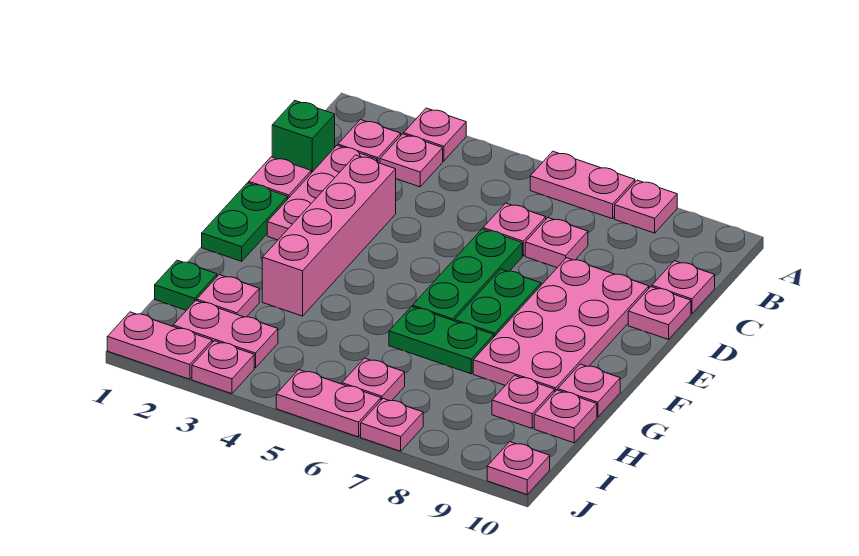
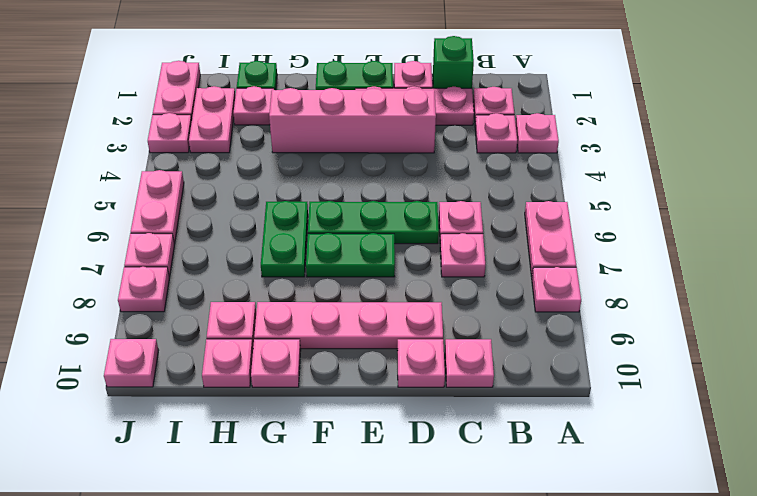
pink 2x4 plate [473,258,649,391] -> pink 1x4 plate [254,302,443,349]
pink 1x1 plate [342,358,405,401] -> pink 1x1 plate moved to [118,267,169,312]

